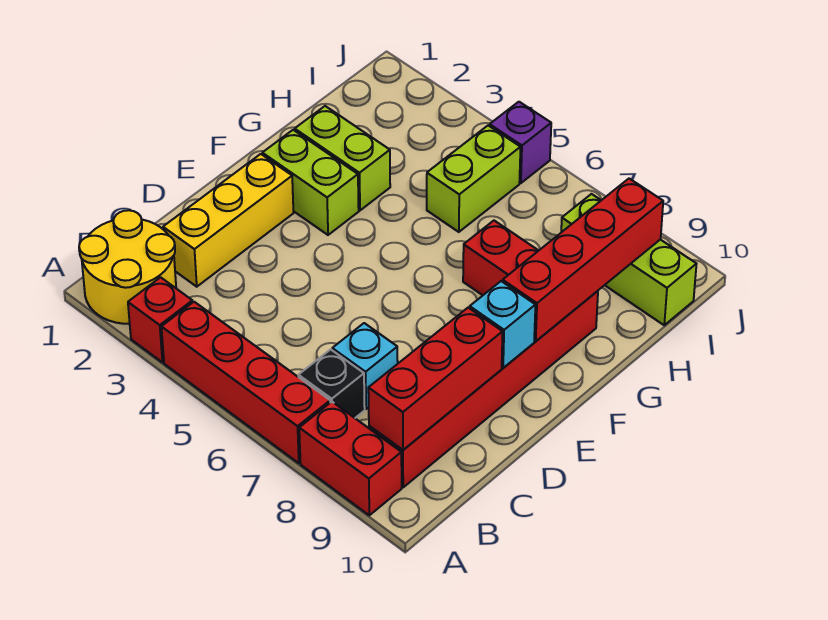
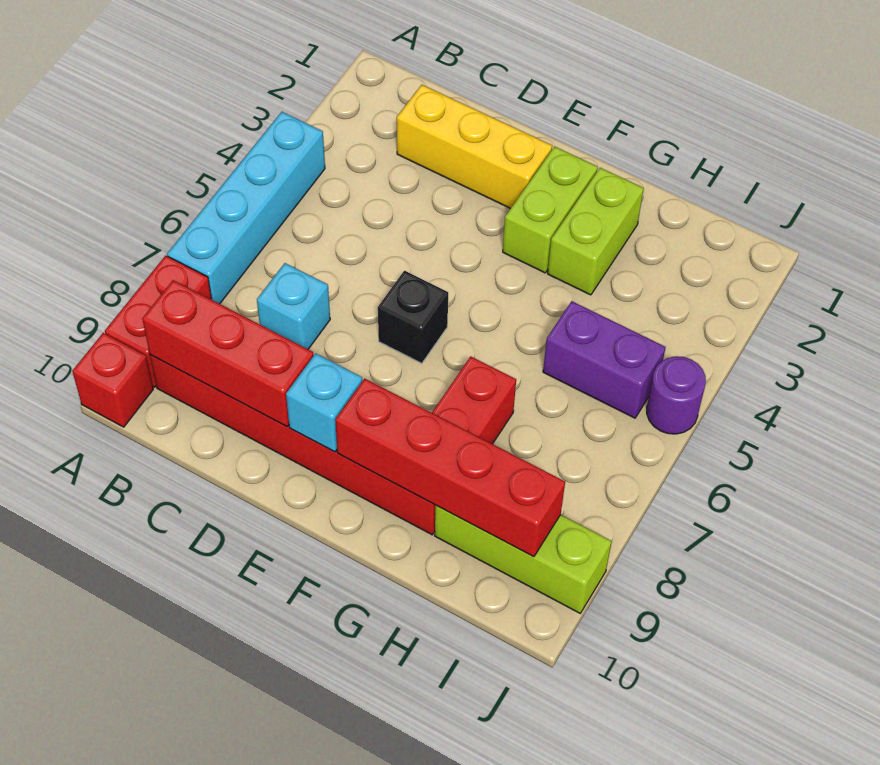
yellow 2x2 round brick [79,210,176,324] -> none
red 1x1 brick [128,277,193,362] -> red 1x1 brick moved to [72,333,153,427]
red 1x4 brick [161,302,330,463] -> cyan 1x4 brick [167,112,325,304]
black 1x1 brick [298,349,365,418] -> black 1x1 brick moved to [378,271,448,363]
lime 1x2 brick [427,126,521,232] -> purple 1x2 brick [543,301,666,418]
lime 1x3 brick [561,194,696,325] -> lime 1x3 brick turned to [435,506,612,613]
purple 1x1 brick [490,102,551,183] -> purple 1x1 round brick [647,356,706,434]

